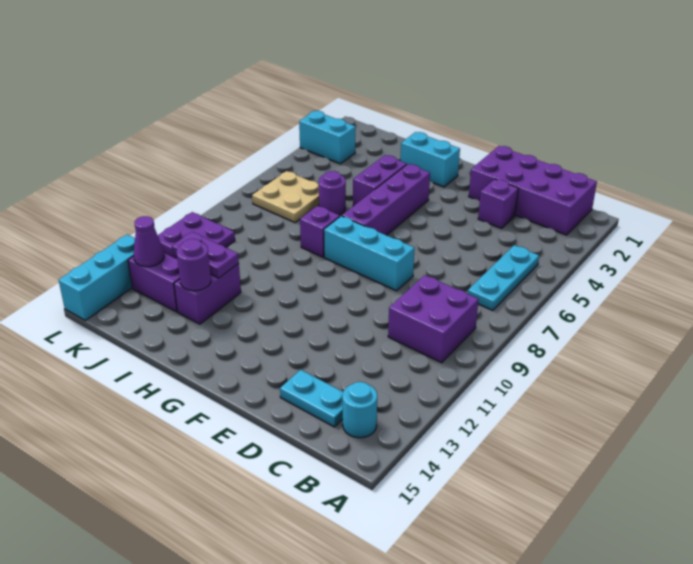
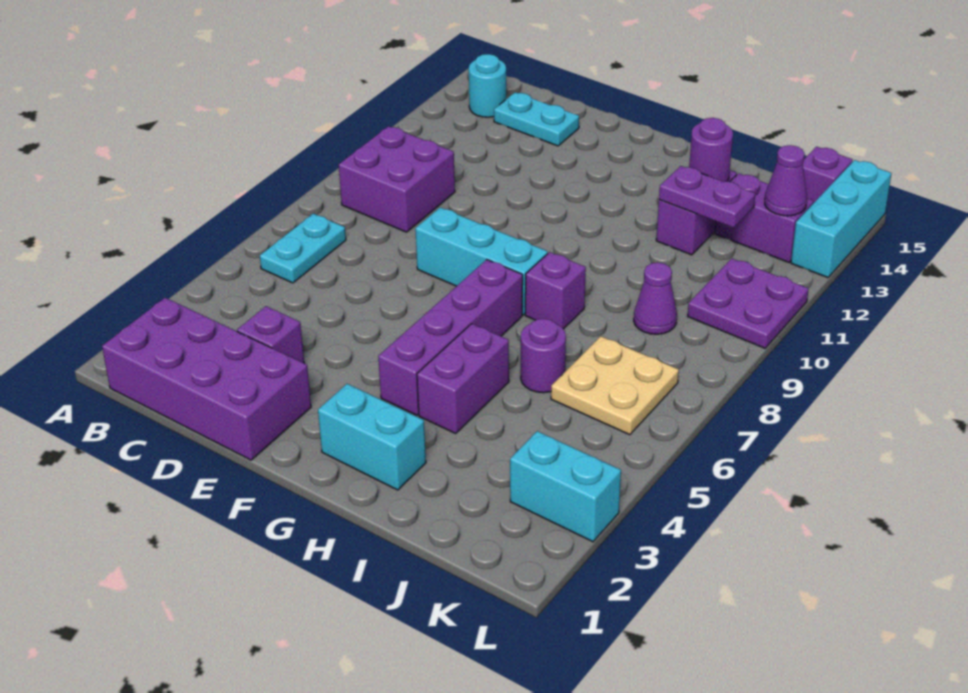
cyan 1x3 plate [468,245,539,310] -> cyan 1x2 plate [260,214,346,283]
none -> purple 1x1 cone [634,263,677,334]
none -> purple 1x1 brick [803,147,853,203]

